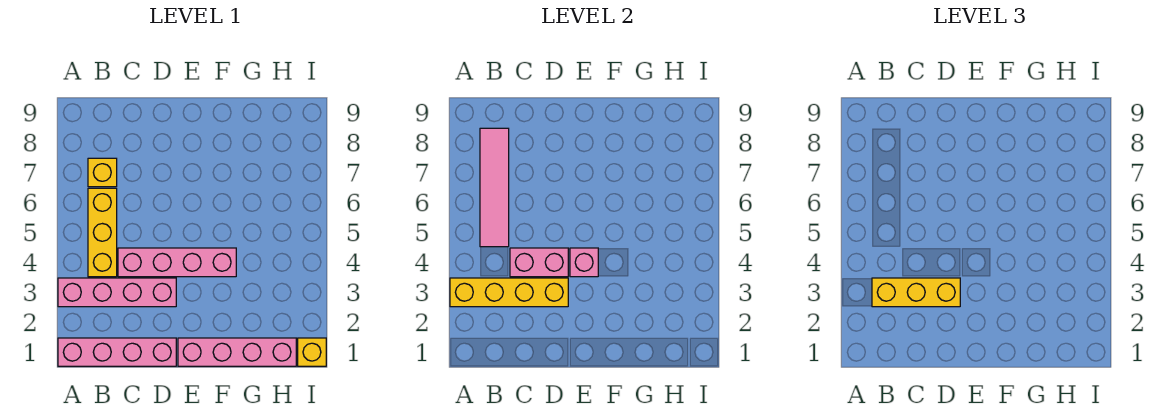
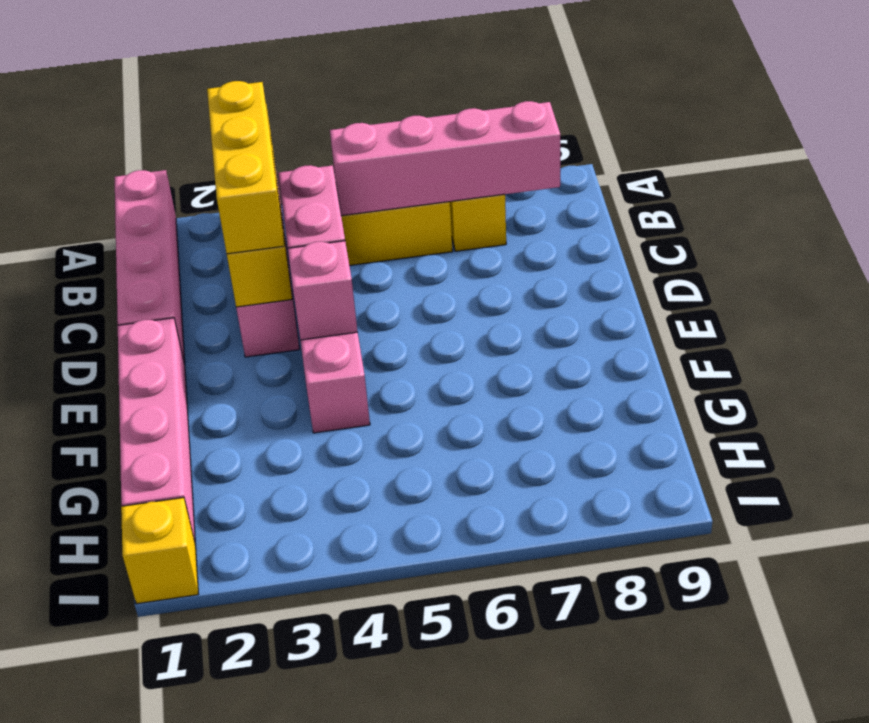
pink 1x4 tile [480,128,509,247] -> pink 1x4 brick [330,101,560,216]

